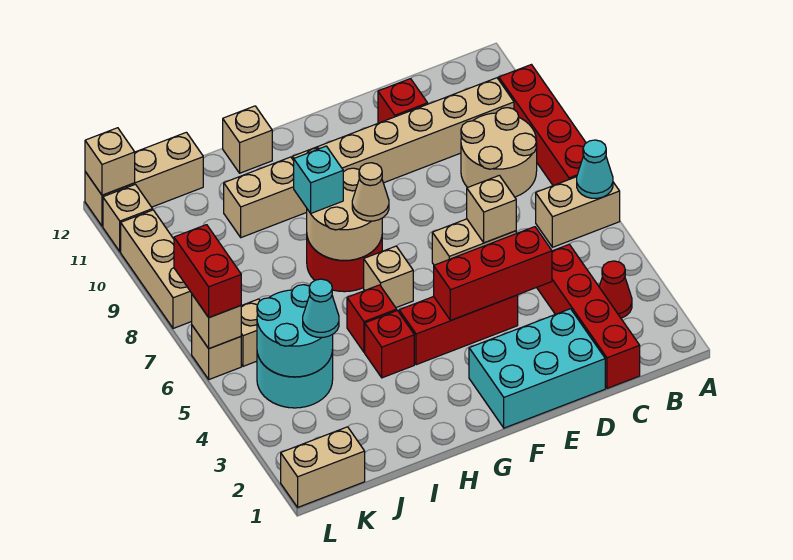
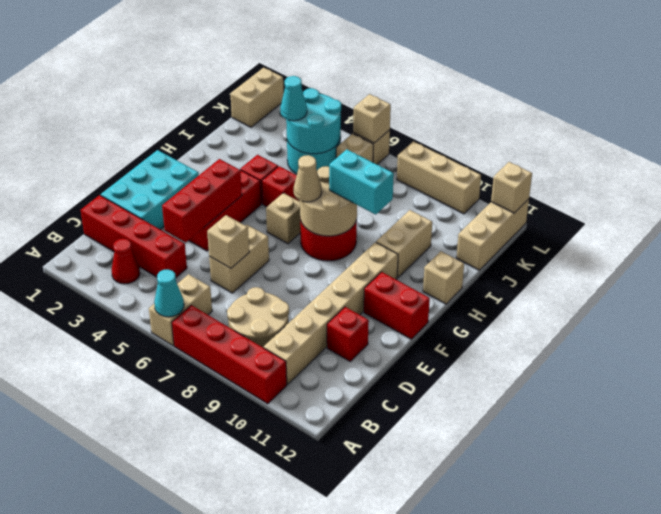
cyan 1x1 brick [294,146,343,213] -> cyan 1x2 brick [329,149,394,214]
red 1x2 brick [174,225,241,317] -> red 1x2 brick moved to [364,272,430,339]
tan 1x1 brick [103,184,153,252] -> none

